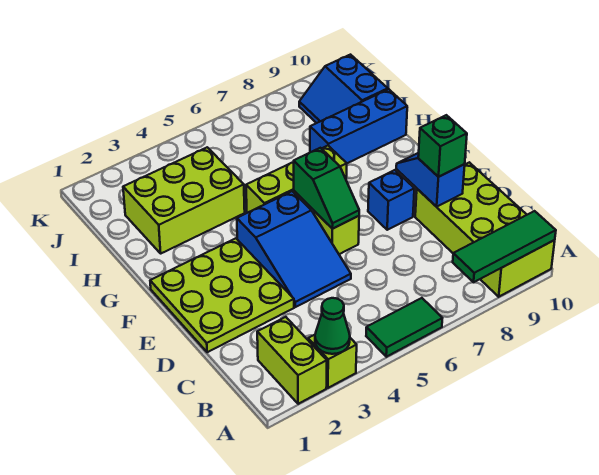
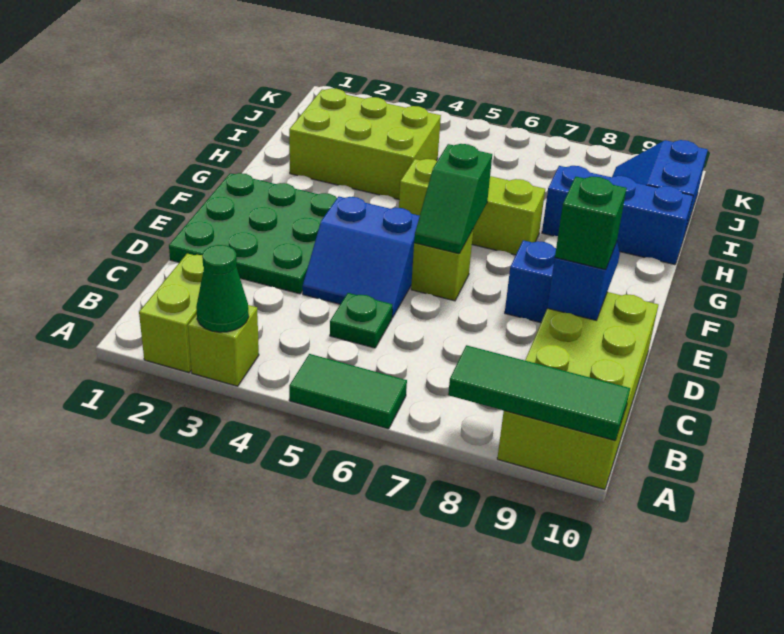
none -> green 1x1 plate [330,293,393,348]
lime 3x3 plate [150,238,294,352] -> green 3x3 plate [169,173,337,294]
blue 2x3 slope [237,191,351,307] -> blue 2x2 slope [302,197,420,318]

